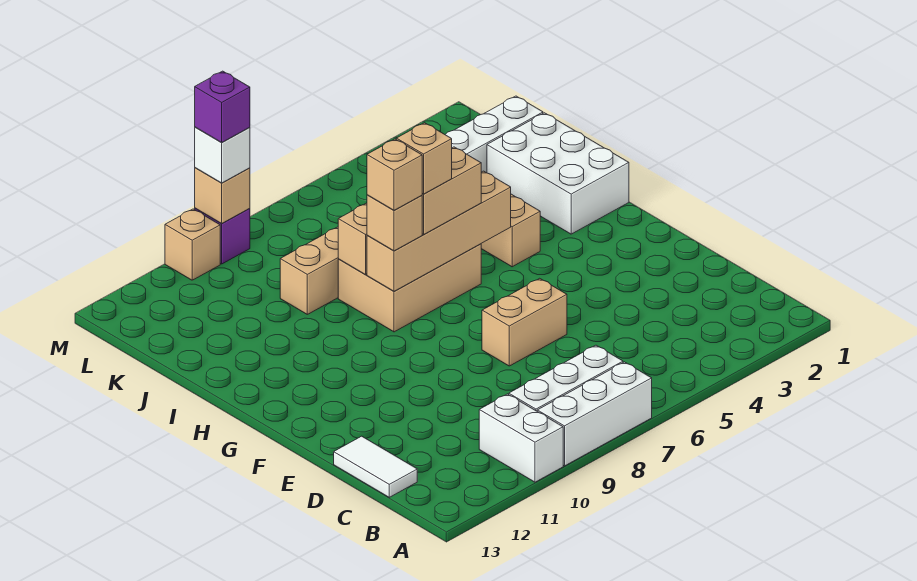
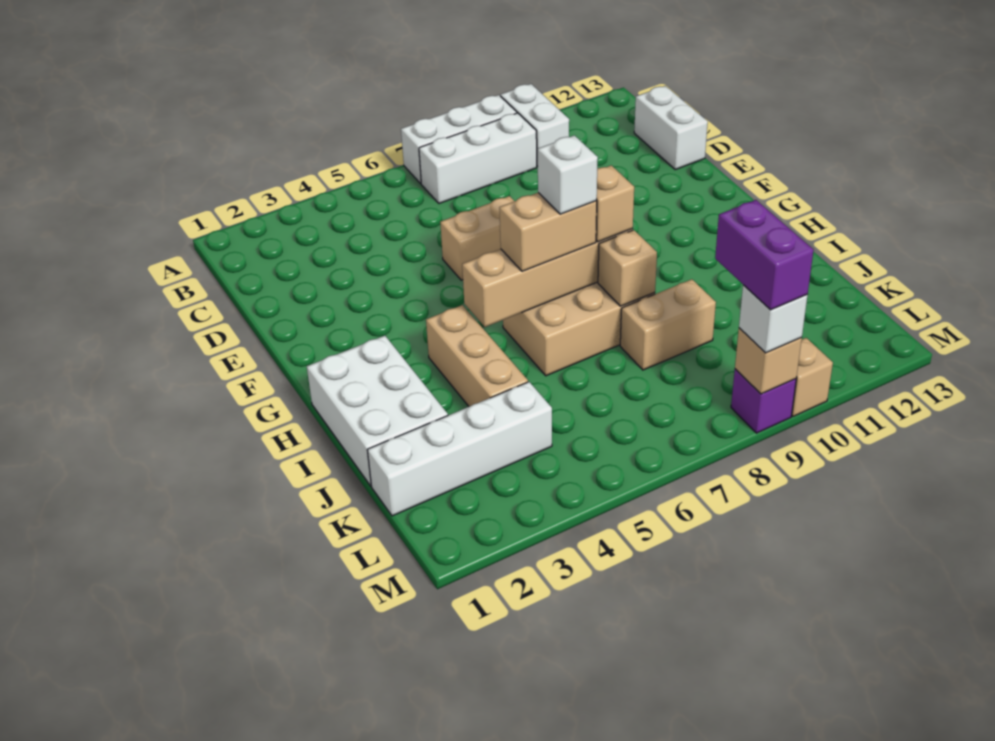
white 1x2 tile [334,436,417,497] -> white 1x2 brick [634,86,708,169]
tan 1x1 brick [396,123,452,194] -> white 1x1 brick [538,135,598,214]
tan 1x1 brick [367,139,422,210] -> none
purple 1x1 brick [195,71,250,143] -> purple 1x2 brick [715,200,814,310]

